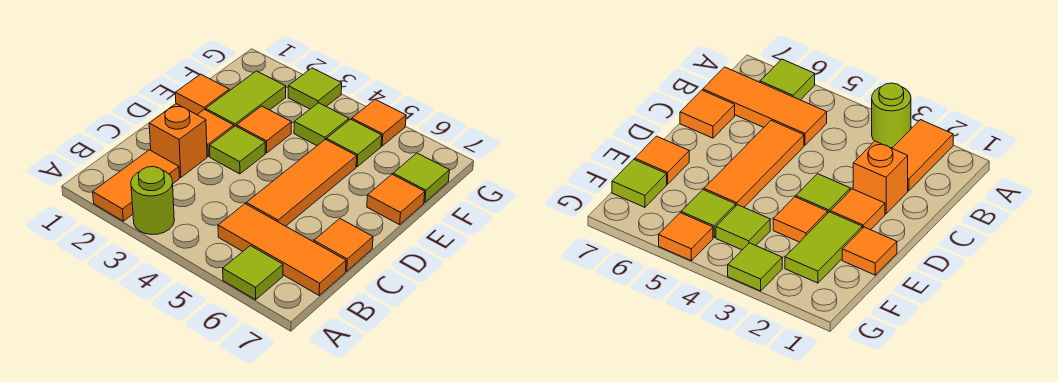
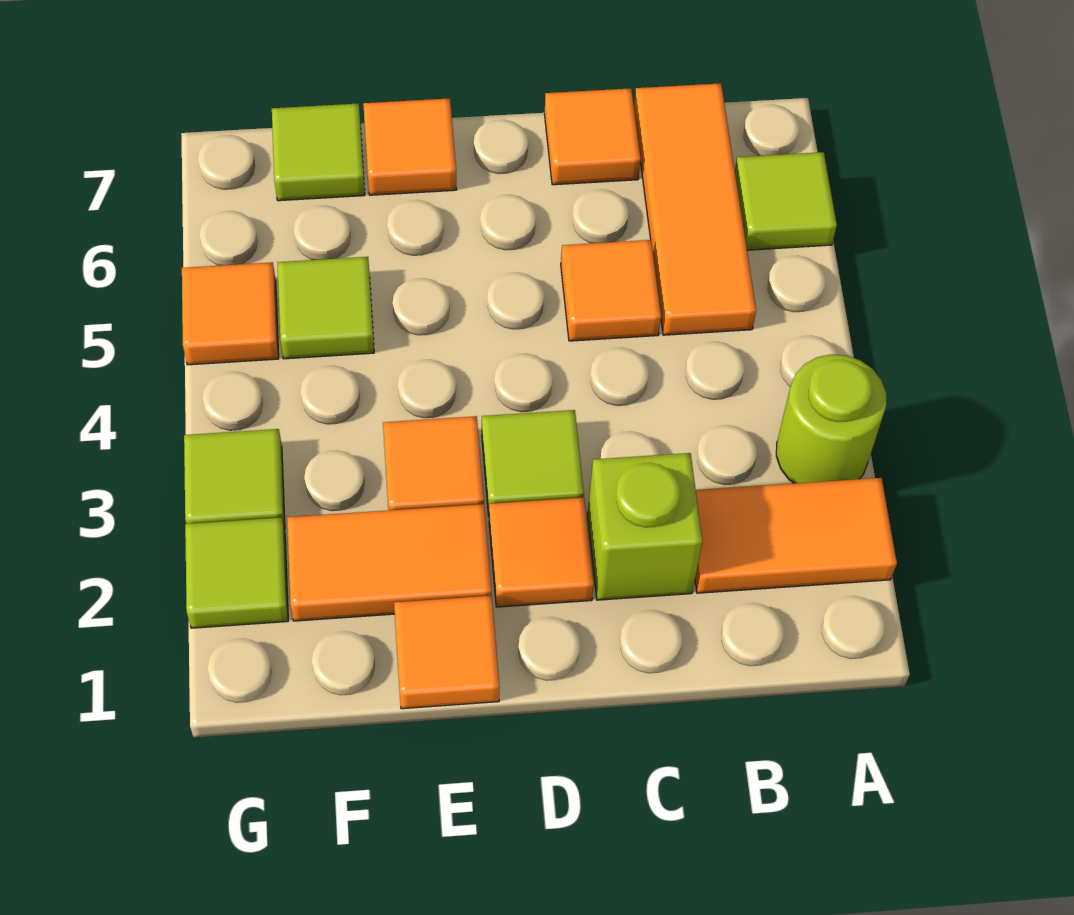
orange 1x1 brick [149,104,207,178] -> lime 1x1 brick [588,453,702,600]
orange 1x3 tile [246,139,357,226] -> orange 1x1 tile [561,240,661,341]
lime 1x2 tile [206,71,286,126] -> orange 1x2 tile [287,504,492,621]
lime 1x1 tile [294,103,349,146] -> lime 1x1 tile moved to [185,518,288,628]

